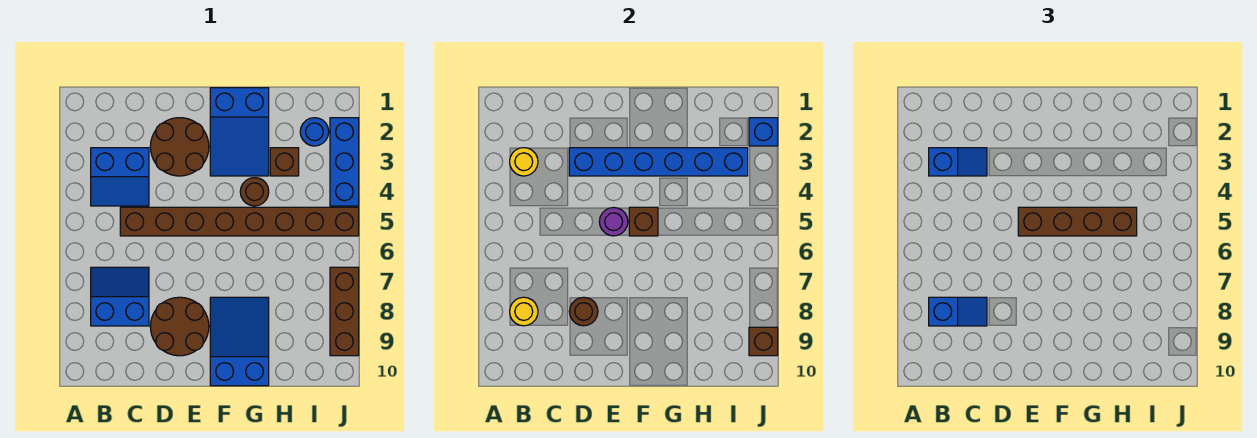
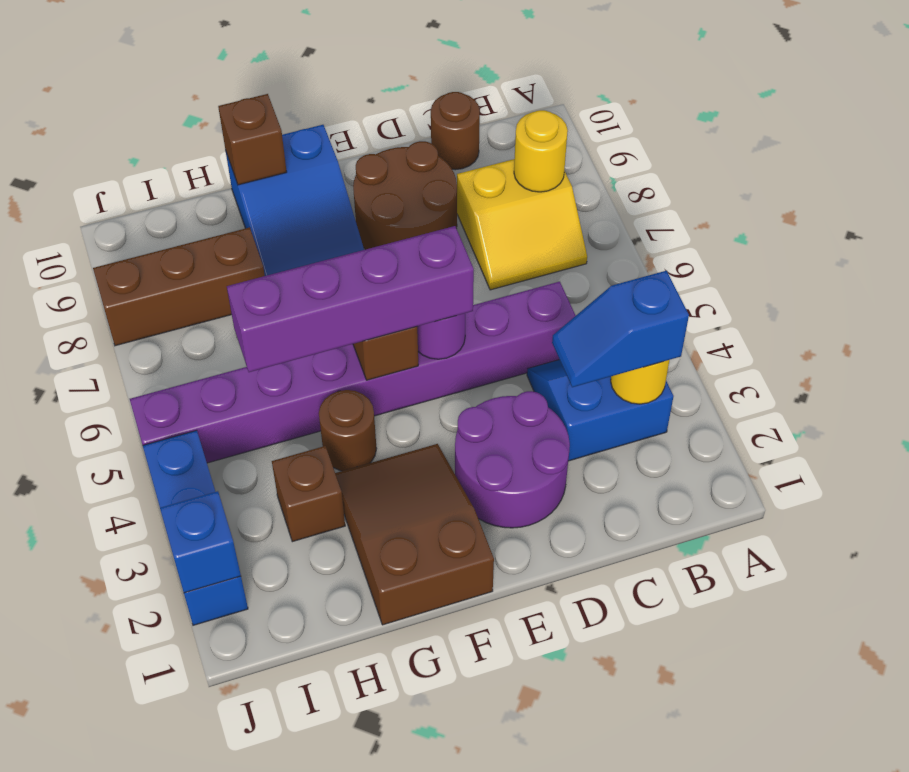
blue 2x2 slope [91,267,149,326] -> yellow 2x2 slope [457,159,587,290]
blue 1x2 slope [929,297,987,326] -> none
brown 1x8 brick [120,207,359,236] -> purple 1x8 brick [130,282,576,463]
brown 2x2 round brick [150,118,209,176] -> purple 2x2 round brick [455,391,570,528]
blue 1x6 brick [569,148,748,176] -> none
brown 1x1 round brick [569,297,598,326] -> brown 1x1 round brick moved to [431,92,480,170]
brown 1x4 brick [1018,207,1137,236] -> purple 1x4 brick [227,226,474,372]
blue 2x3 slope [210,88,269,176] -> brown 2x3 slope [335,444,494,625]
blue 1x1 round brick [300,118,329,146] -> none
brown 1x3 brick [330,267,359,356] -> brown 1x3 brick turned to [93,227,265,346]
brown 1x1 brick [749,327,778,356] -> brown 1x1 brick moved to [218,94,287,185]

